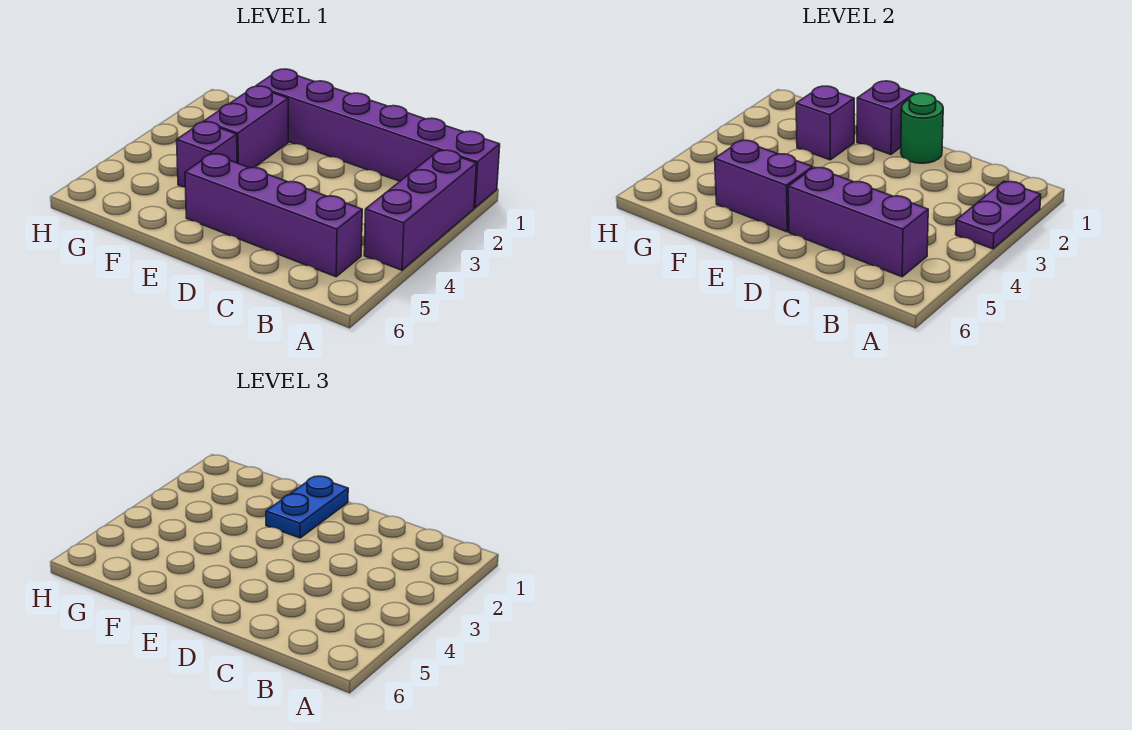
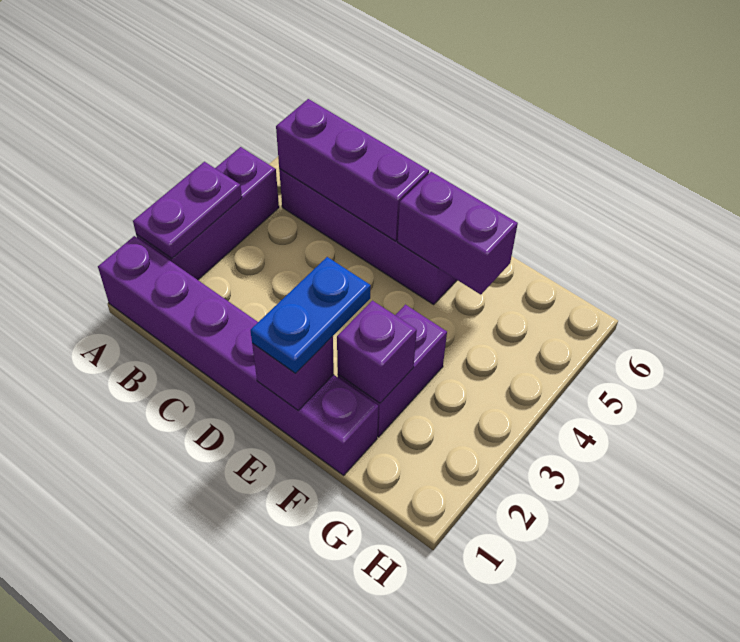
green 1x1 round brick [901,93,943,163] -> none
purple 1x1 brick [177,122,237,187] -> none

